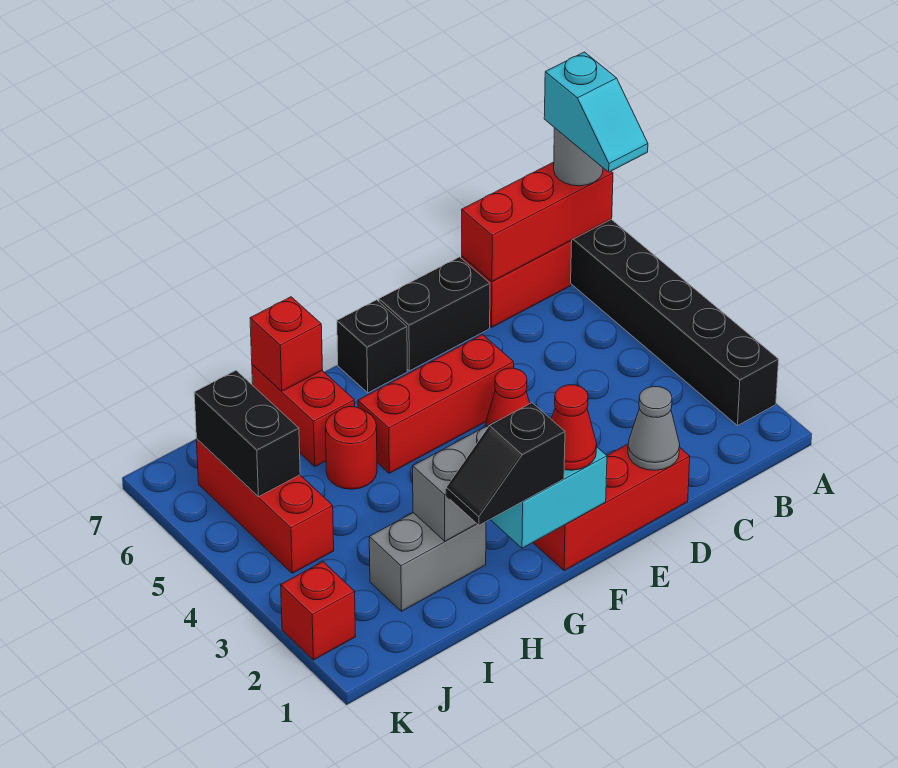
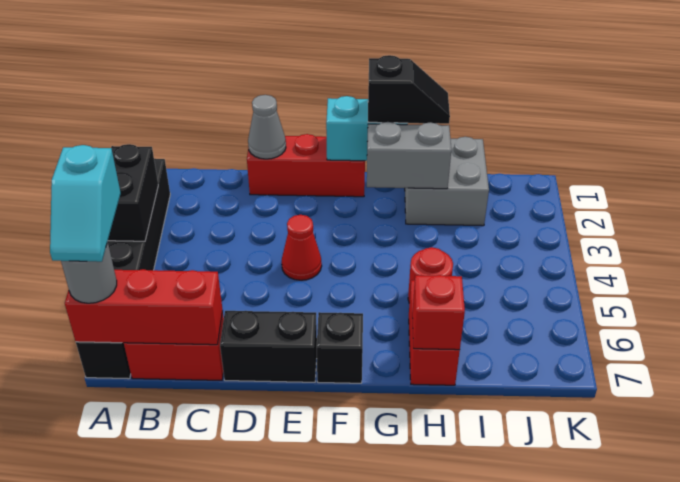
cyan 1x2 slope [544,52,648,172] -> cyan 1x2 slope turned to [50,145,121,262]
red 1x3 brick [358,335,514,473] -> none
red 1x1 cone [551,385,597,470] -> none
grey 1x2 brick [369,513,486,611] -> grey 2x2 brick [405,137,489,226]
red 1x3 brick [196,439,334,573] -> none
black 1x2 brick [194,371,300,497] -> black 1x2 brick moved to [108,144,158,241]
red 1x1 brick [281,562,356,660] -> none

